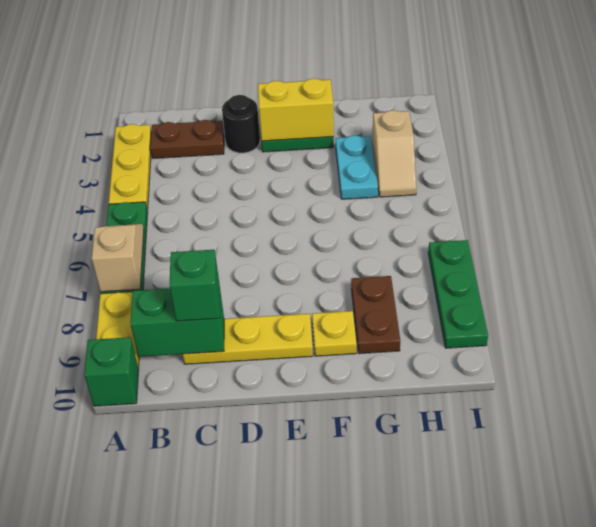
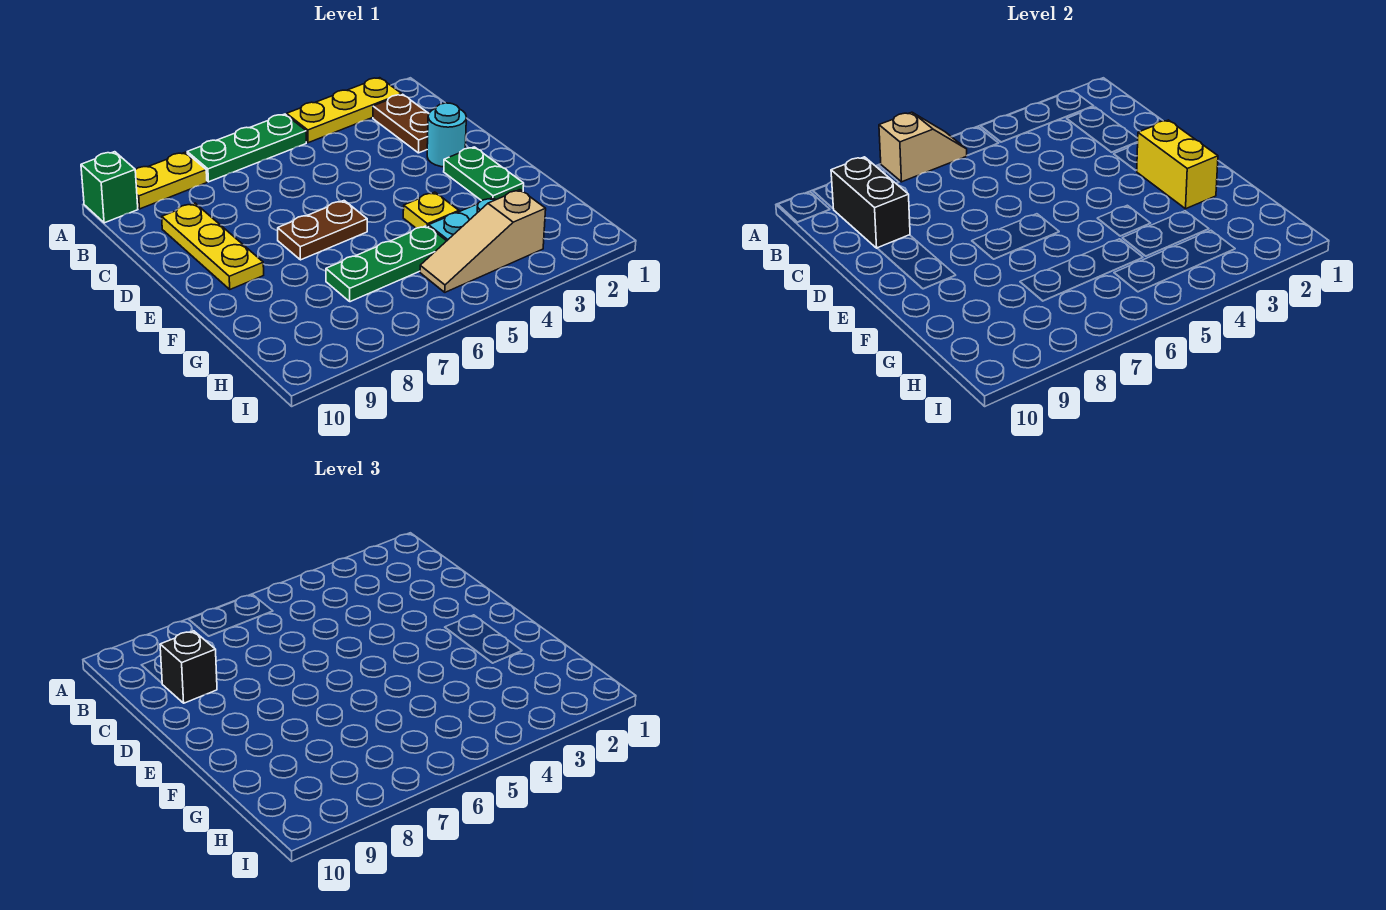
green 1x2 brick [130,289,224,357] -> black 1x2 brick [831,157,910,248]
green 1x1 brick [169,250,220,321] -> black 1x1 brick [160,631,217,703]
black 1x1 round brick [222,95,260,153] -> cyan 1x1 round brick [427,103,466,167]
yellow 1x1 plate [312,311,357,356] -> yellow 1x1 plate moved to [403,192,459,228]
brown 1x2 plate [351,276,400,354] -> brown 1x2 plate moved to [278,201,367,260]
tan 1x2 slope [372,110,416,197] -> tan 1x3 slope [420,190,546,292]
green 1x3 plate [428,240,488,348] -> green 1x3 plate moved to [326,226,446,302]

